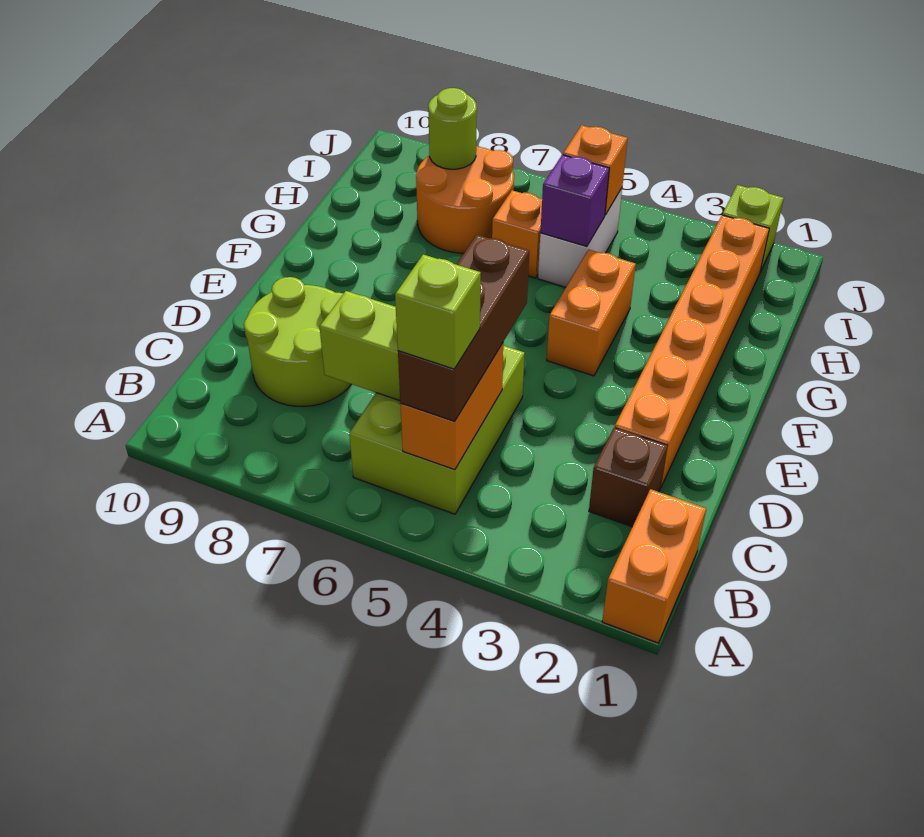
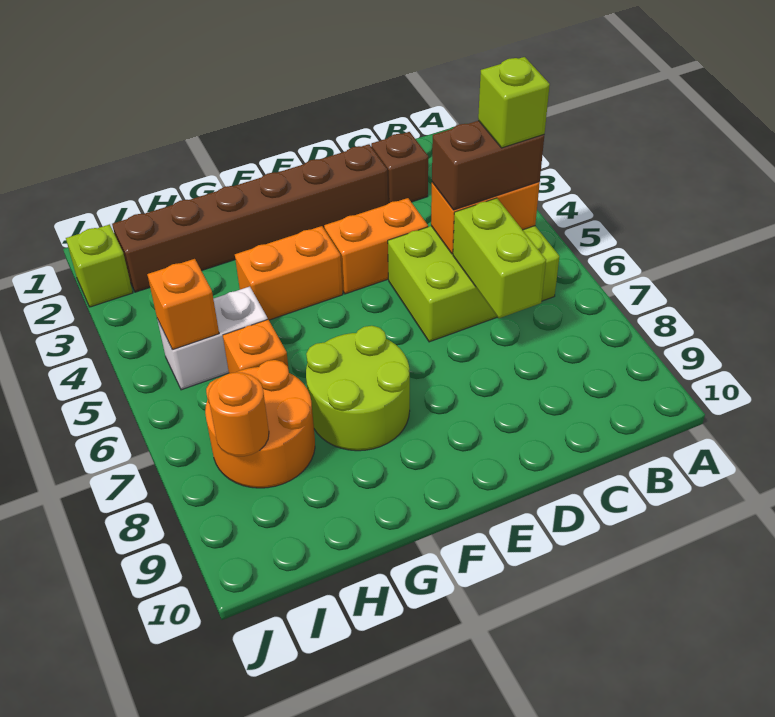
orange 1x2 brick [602,489,706,643] -> orange 1x2 brick moved to [324,198,428,294]
brown 1x3 brick [398,235,529,421] -> brown 1x2 brick [432,121,544,210]
lime 2x2 round brick [244,277,351,407] -> lime 2x2 round brick moved to [306,326,410,451]
orange 1x6 brick [615,215,769,488] -> brown 1x6 brick [112,144,388,292]
purple 1x1 brick [540,155,609,246] -> none
lime 1x1 round brick [428,88,477,169] -> orange 1x1 round brick [208,372,269,456]

